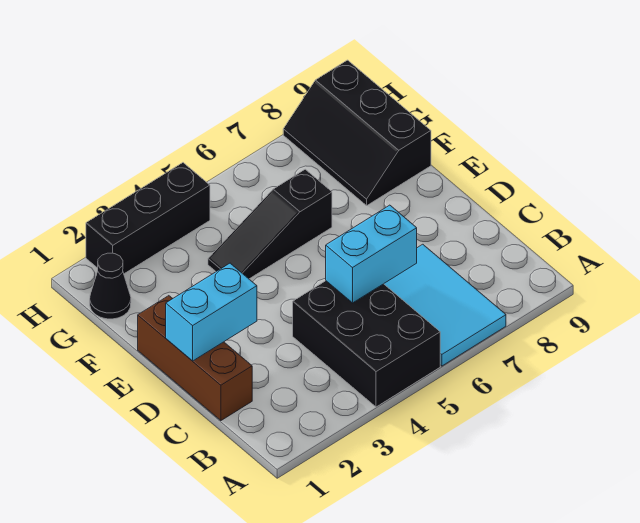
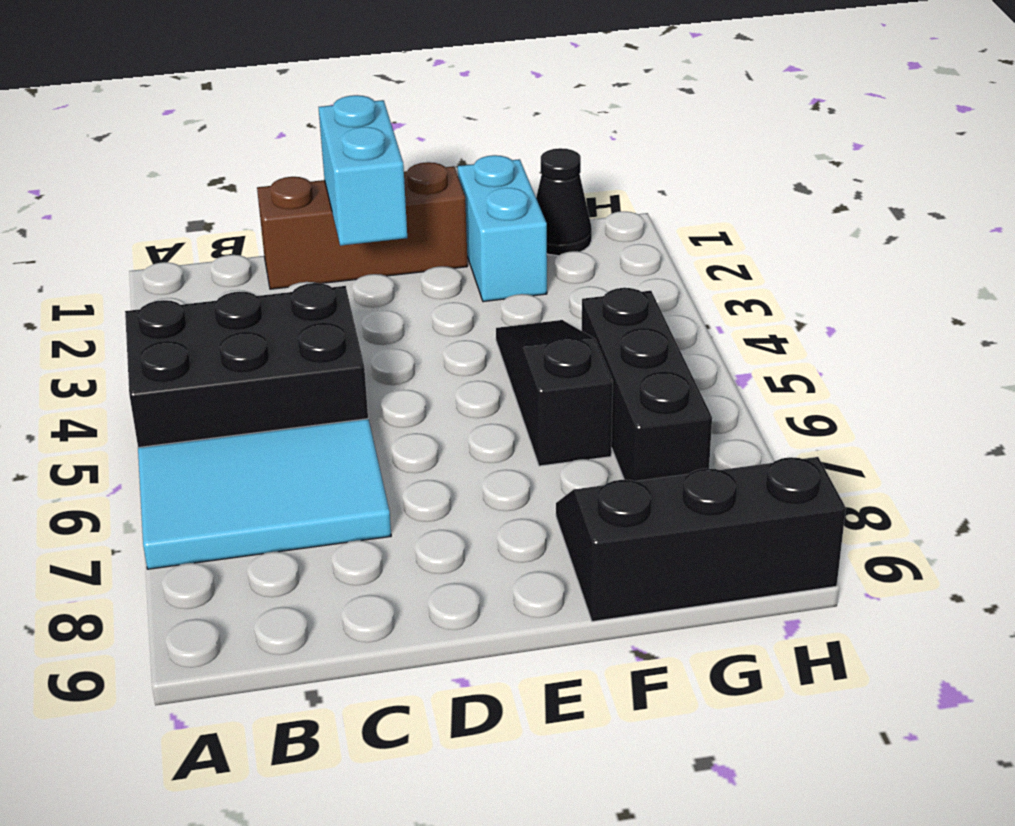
cyan 1x2 brick [326,205,417,303] -> cyan 1x2 brick moved to [458,155,547,302]
black 1x3 brick [86,163,210,274] -> black 1x3 brick moved to [582,288,712,481]

